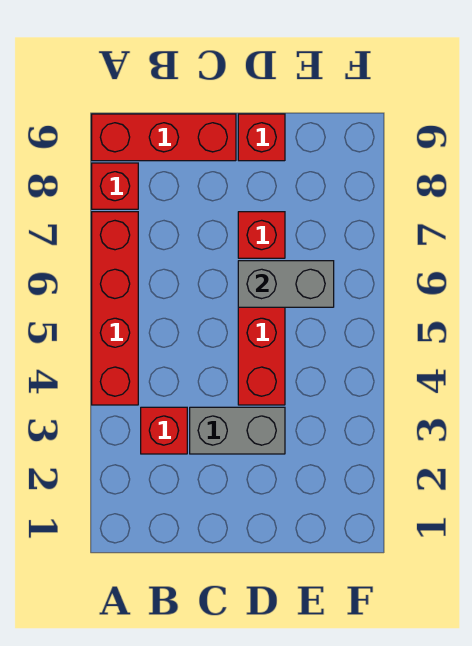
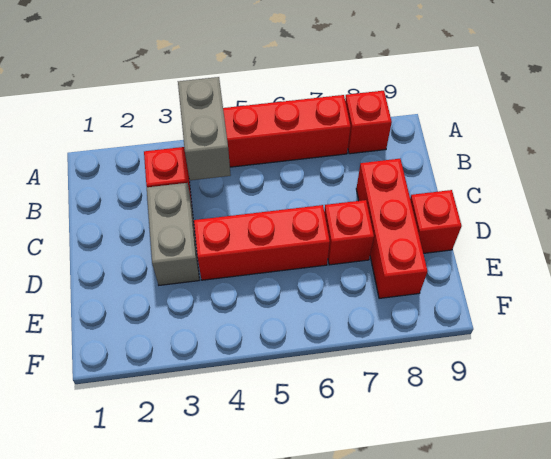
red 1x3 brick [92,114,236,161] -> red 1x3 brick moved to [356,159,427,298]
grey 1x2 brick [238,261,334,307] -> grey 1x2 brick moved to [178,77,231,180]

